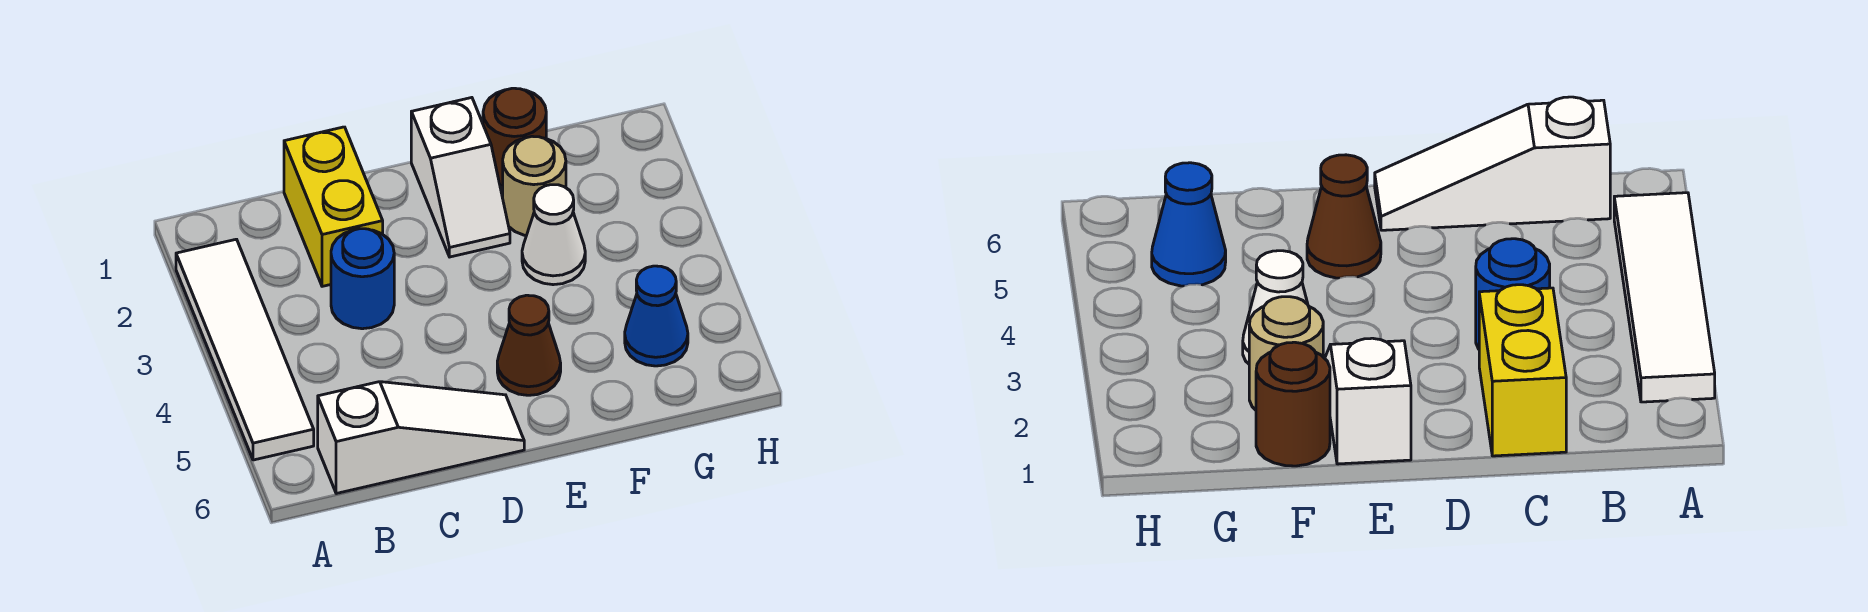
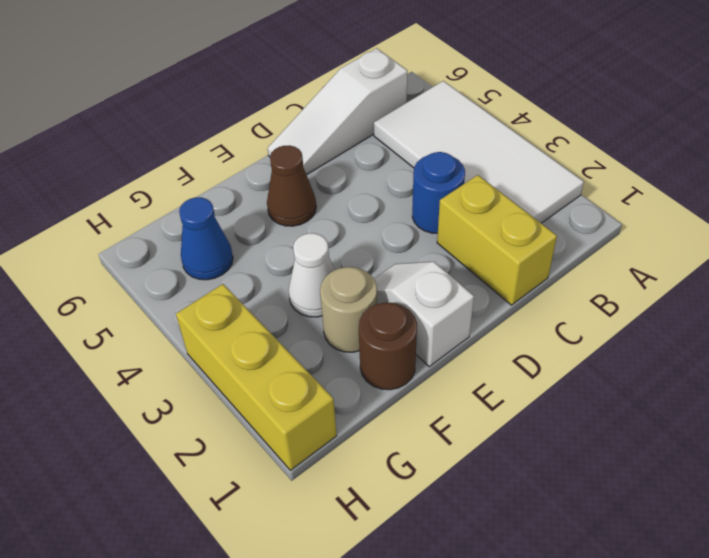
white 1x4 tile [176,239,314,460] -> white 2x4 tile [374,81,584,223]
none -> yellow 1x3 brick [176,284,337,470]

